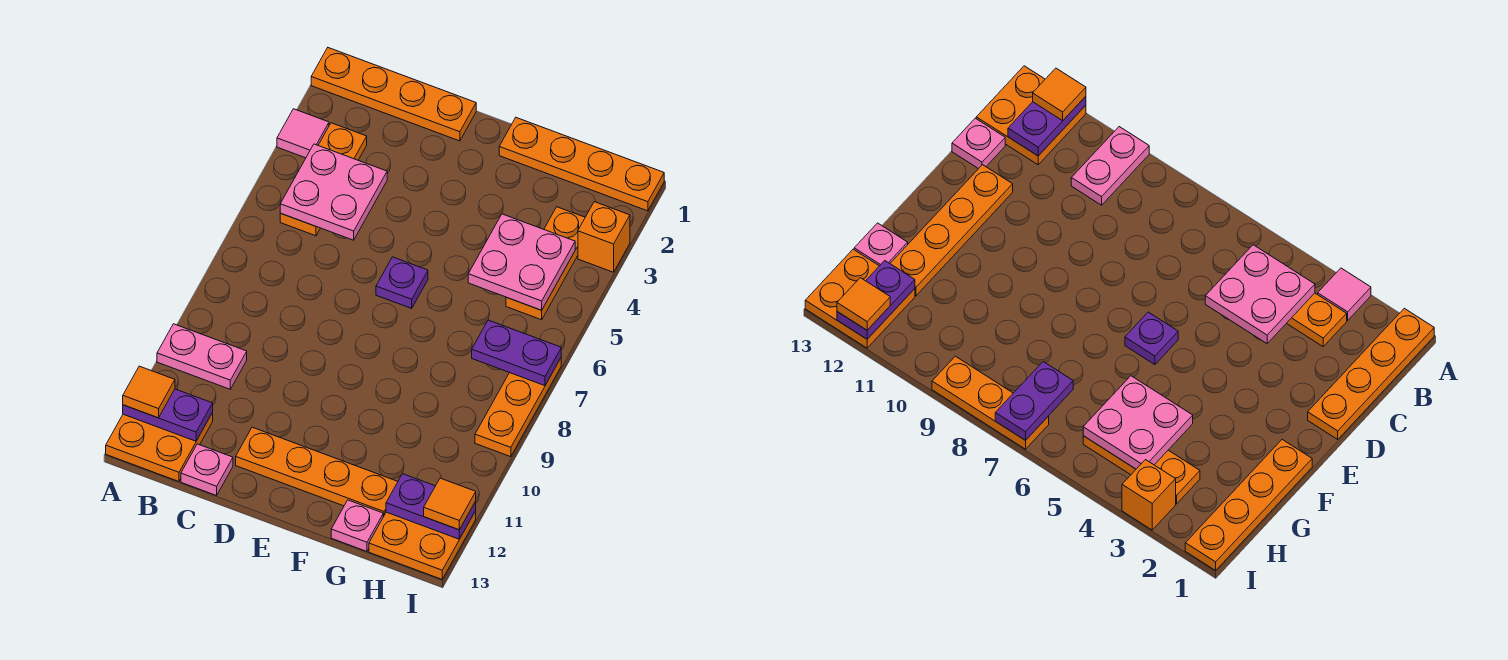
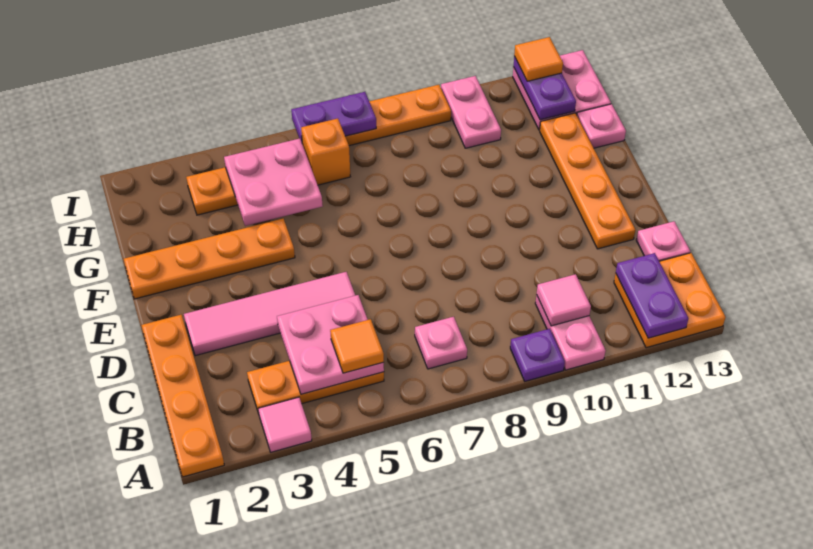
orange 1x1 tile [123,366,175,418] -> orange 1x1 tile moved to [330,319,384,373]
none -> pink 1x1 plate [415,317,467,369]
none -> pink 1x1 tile [537,274,591,326]
none -> pink 1x4 tile [184,272,355,356]
purple 1x1 plate [376,257,428,308] -> purple 1x1 plate moved to [510,329,565,381]
orange 1x4 plate [499,118,664,211] -> orange 1x4 plate turned to [124,219,295,299]
purple 1x2 plate [472,320,561,386] -> purple 1x2 plate turned to [291,92,376,142]
none -> pink 1x2 plate [441,76,501,148]
orange 2x2 plate [369,511,476,579] -> pink 2x2 plate [513,50,611,130]
orange 1x1 brick [578,202,630,272] -> orange 1x1 brick moved to [301,119,350,185]

